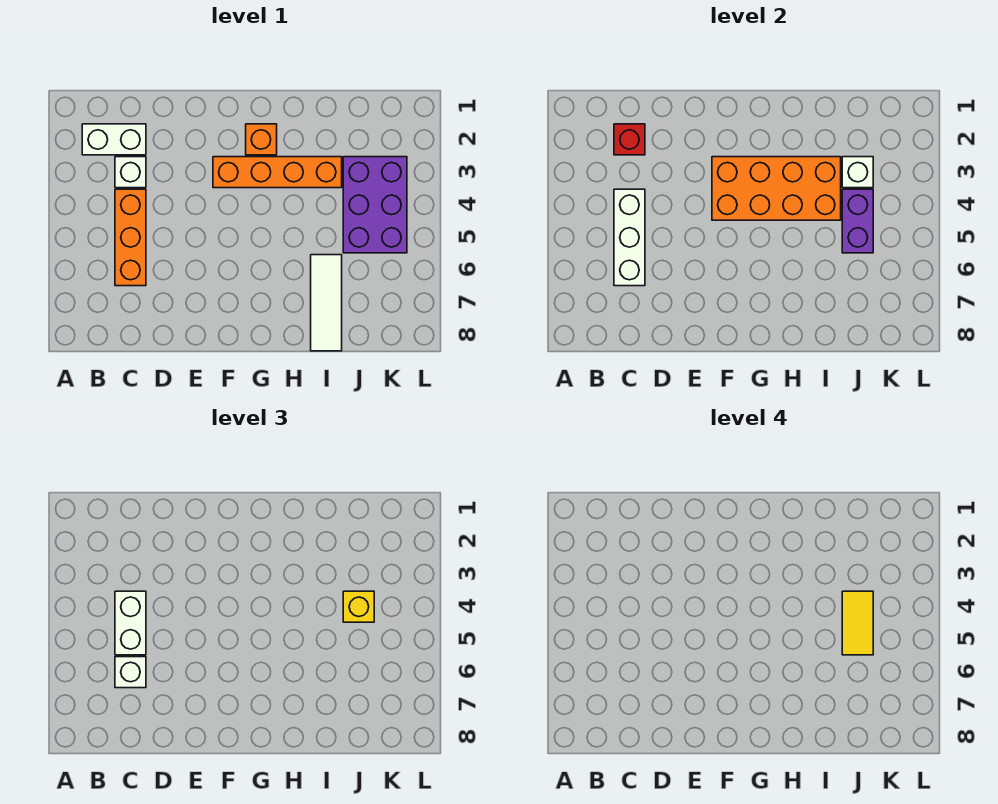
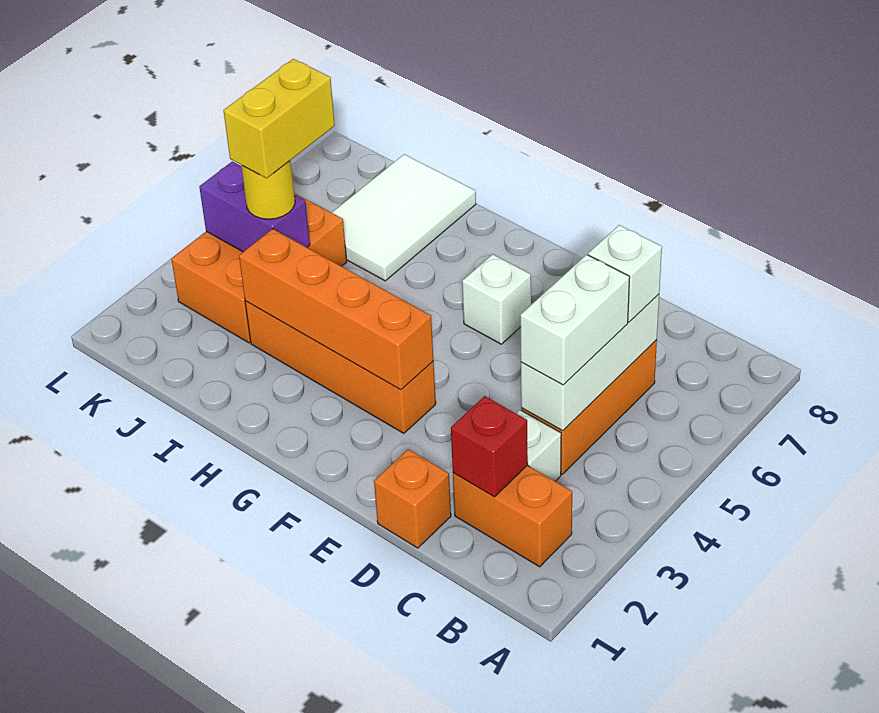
white 1x2 brick [82,124,146,155] -> orange 1x2 brick [453,465,572,567]
orange 2x4 brick [712,157,841,220] -> orange 1x4 brick [239,229,433,390]
orange 1x1 brick [246,124,277,155] -> orange 1x1 brick moved to [374,449,451,548]
white 1x3 tile [311,255,342,351] -> white 2x3 tile [332,154,476,281]
purple 2x3 brick [343,157,407,253] -> orange 2x3 brick [171,193,347,343]
white 1x1 brick [842,157,873,188] -> white 1x1 brick moved to [462,254,531,344]
purple 1x2 brick [842,189,873,253] -> purple 1x2 brick turned to [199,161,310,252]
yellow 1x1 brick [343,591,374,622] -> yellow 1x1 round brick [241,160,295,219]
yellow 1x2 tile [842,591,873,655] -> yellow 1x2 brick [223,59,335,178]

